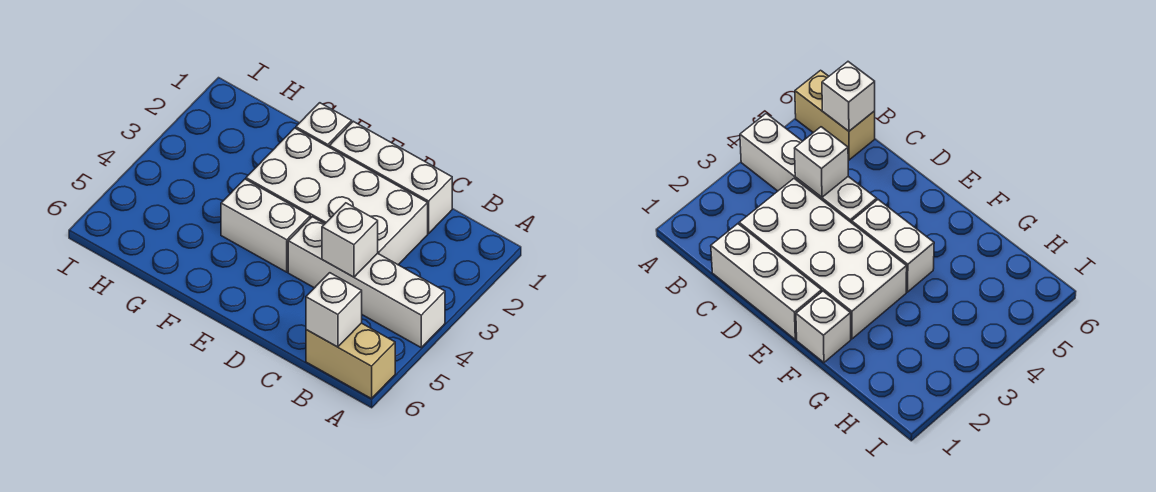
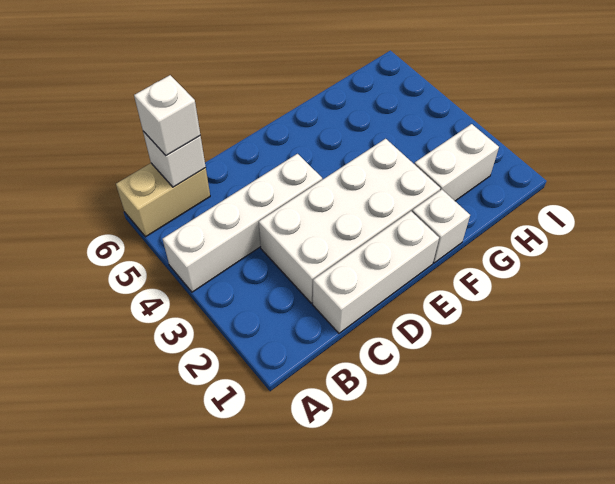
white 1x1 brick [322,203,378,277] -> white 1x1 brick moved to [134,75,200,156]
white 1x2 brick [221,179,310,272] -> white 1x2 brick moved to [414,124,499,201]

